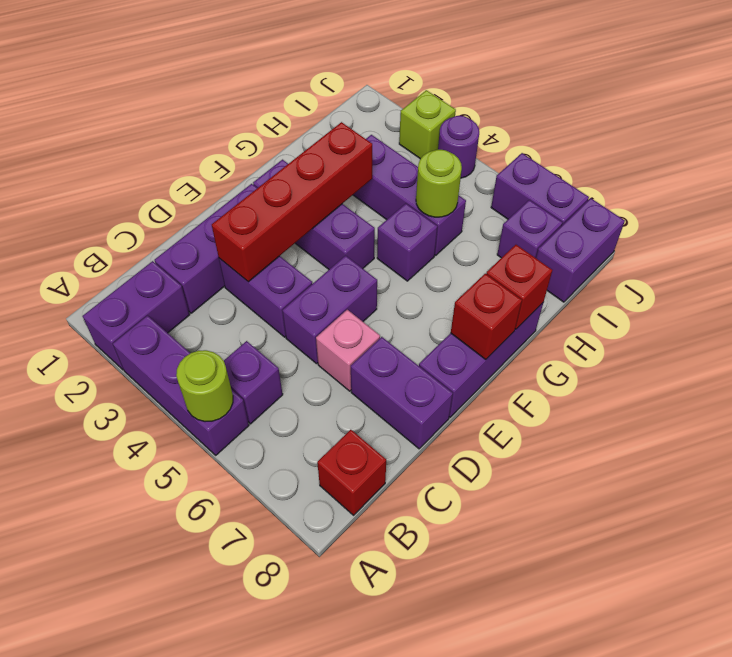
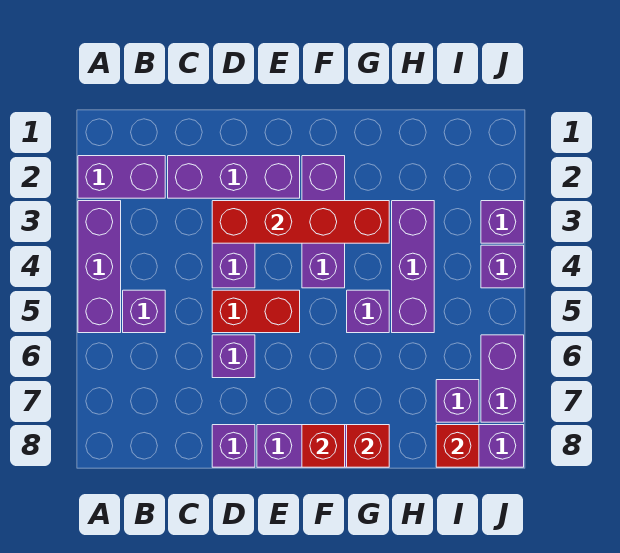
lime 1x1 round brick [176,350,233,422] -> none
red 1x1 brick [317,430,386,515] -> red 1x1 brick moved to [436,425,479,467]
purple 1x2 brick [282,255,377,364] -> red 1x2 brick [212,290,300,333]
pink 1x1 brick [316,310,380,391] -> purple 1x1 brick [212,335,255,378]
purple 1x2 brick [351,337,453,449] -> purple 1x1 brick [212,425,255,467]
lime 1x1 round brick [416,150,462,217] -> none
lime 1x1 brick [399,90,456,159] -> purple 1x1 brick [481,201,524,243]
purple 1x1 round brick [438,116,479,178] -> purple 1x1 brick [481,245,524,288]

